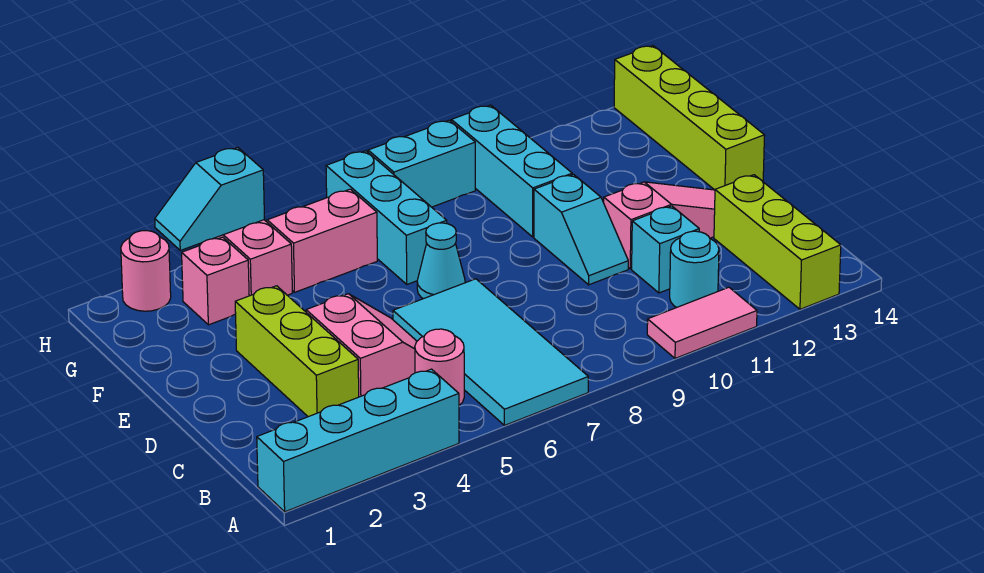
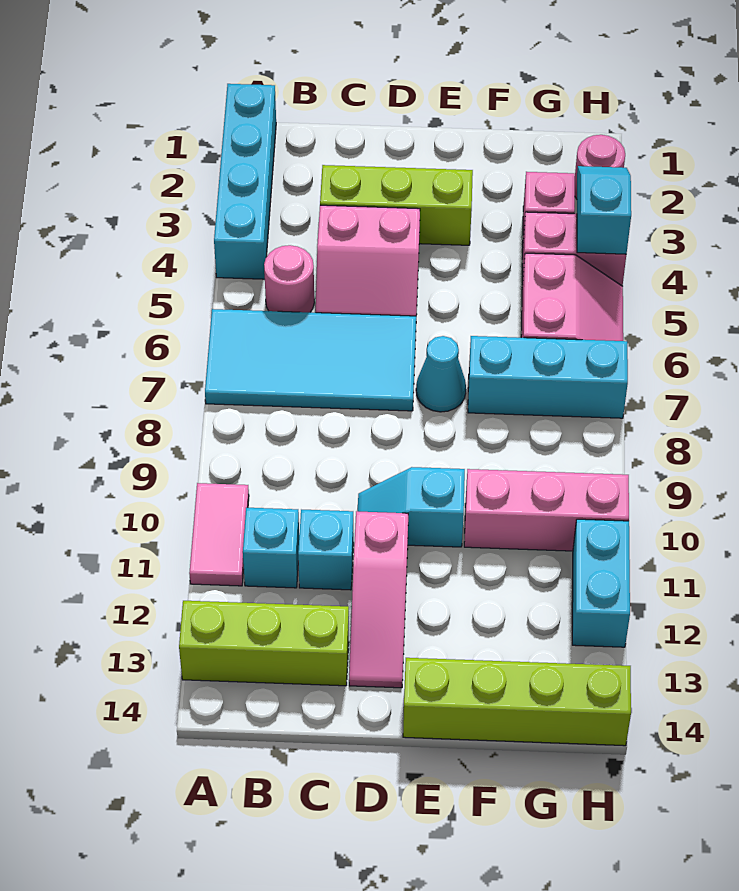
cyan 1x1 round brick [670,231,719,308] -> cyan 1x1 brick [243,508,299,588]
cyan 1x3 brick [451,105,572,237] -> pink 1x3 brick [464,469,629,551]
cyan 1x2 brick [368,120,475,207] -> cyan 1x2 brick moved to [572,519,630,647]

